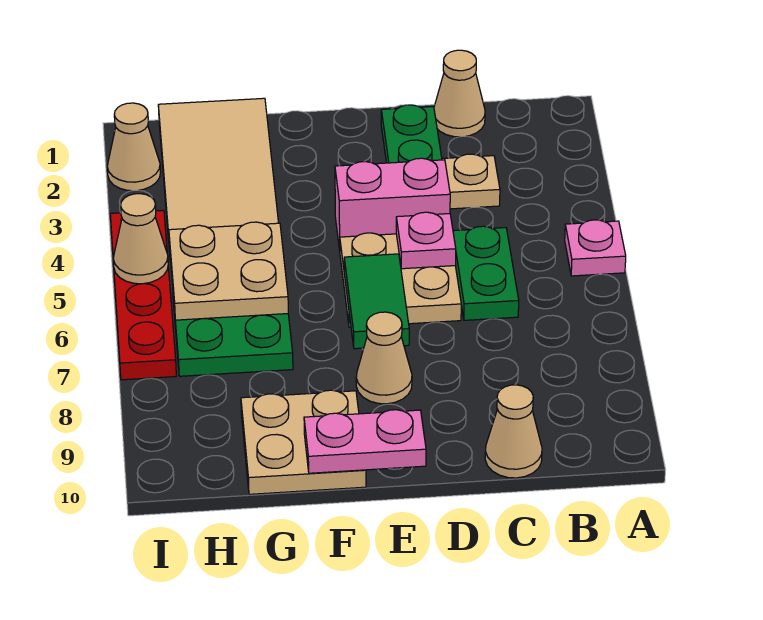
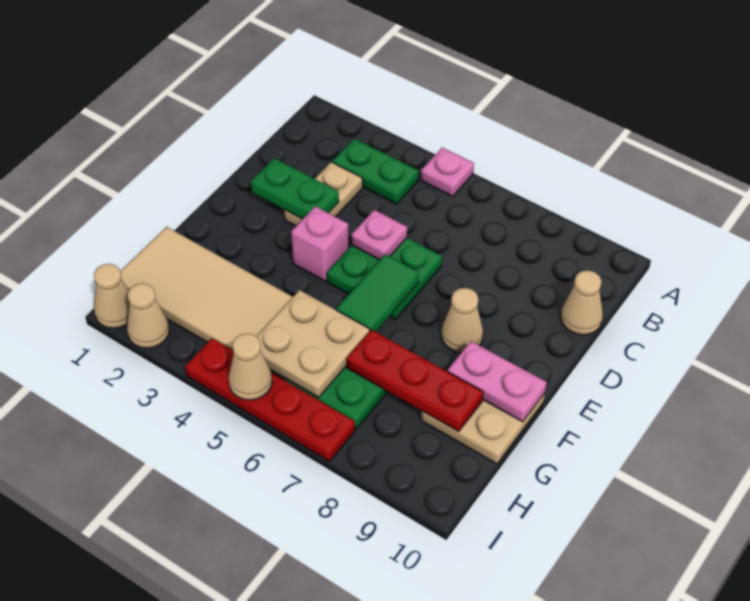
tan 1x1 cone [434,50,485,137] -> tan 1x1 cone moved to [94,264,130,328]
green 1x2 plate [453,226,519,320] -> green 1x2 plate moved to [332,139,418,204]
pink 1x2 brick [335,158,450,250] -> pink 1x1 brick [291,206,349,281]
tan 2x2 plate [340,233,461,327] -> green 2x2 plate [327,238,442,320]
green 1x2 tile [344,254,409,349] -> green 1x2 tile turned to [336,254,419,332]
pink 1x2 plate [304,410,426,473] -> pink 1x2 plate turned to [447,341,547,422]
none -> red 1x3 plate [347,330,483,432]

